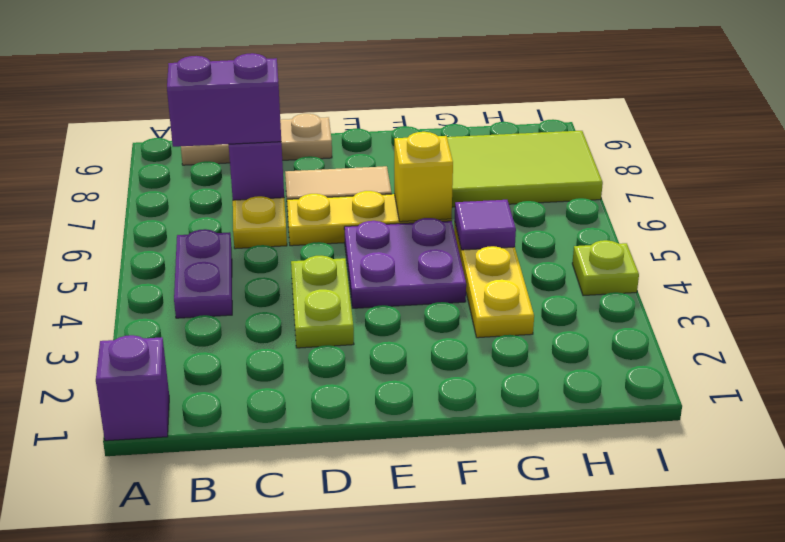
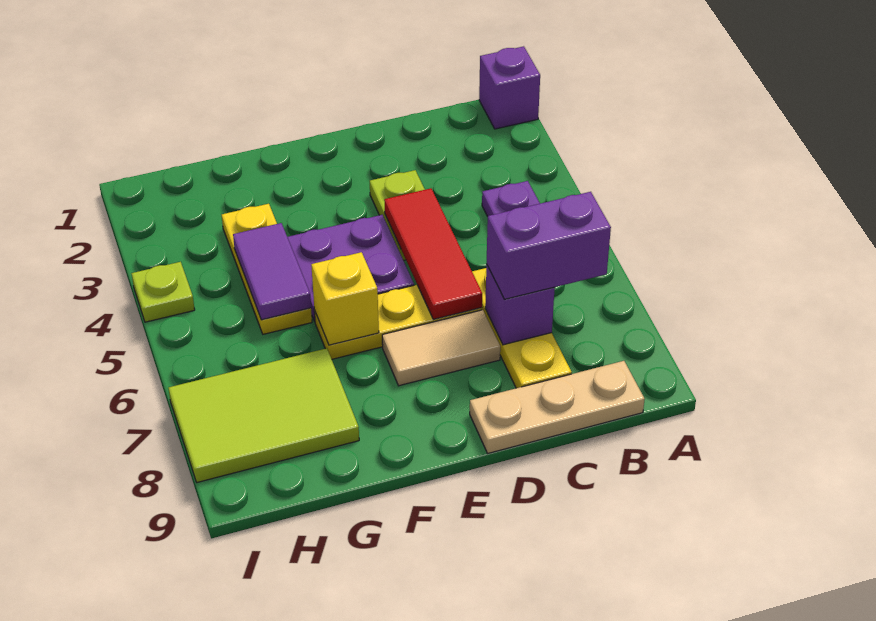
none -> red 1x3 tile [384,188,482,319]
purple 1x1 tile [455,200,516,250] -> purple 1x2 tile [233,223,311,320]

